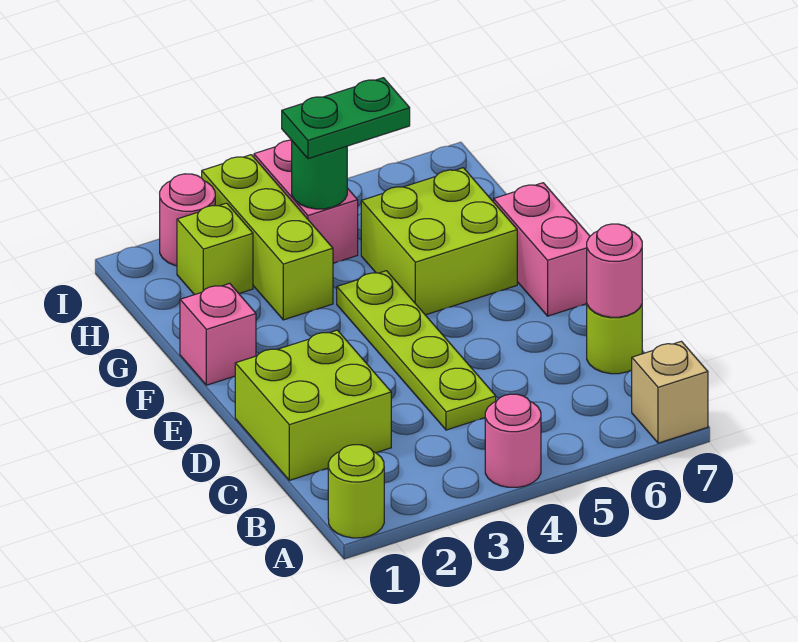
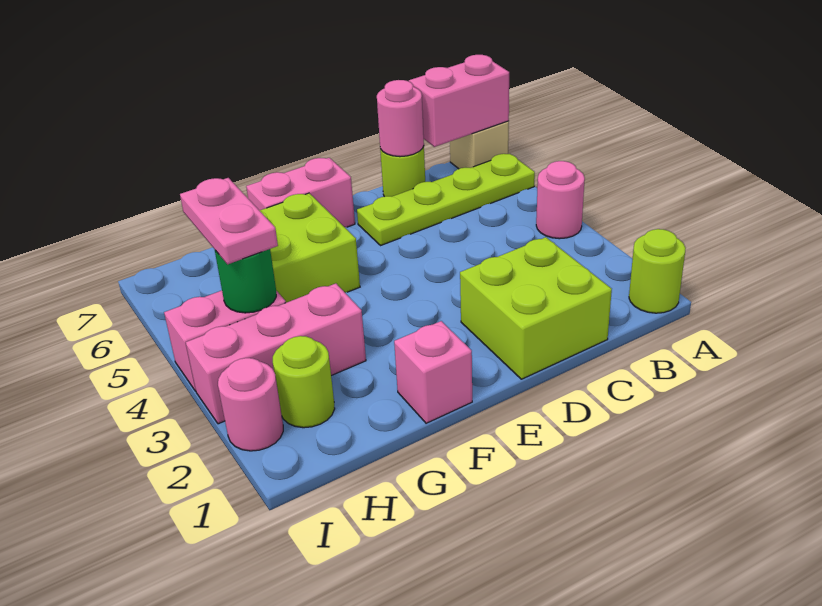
none -> pink 1x2 brick [409,55,509,147]
lime 1x4 plate [337,271,496,430] -> lime 1x4 plate moved to [357,154,535,246]
lime 1x3 brick [202,155,333,320] -> pink 1x3 brick [186,283,366,424]
lime 1x1 brick [177,203,253,295] -> lime 1x1 round brick [273,336,335,428]
green 1x2 plate [282,78,410,159] -> pink 1x2 plate [180,178,278,264]

